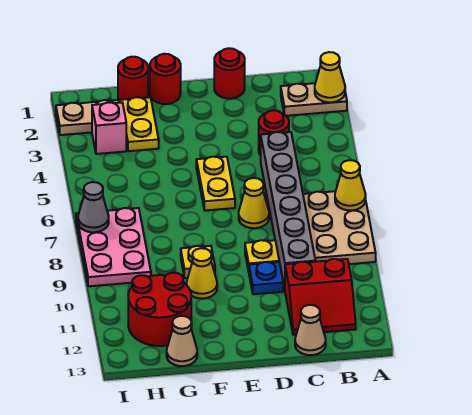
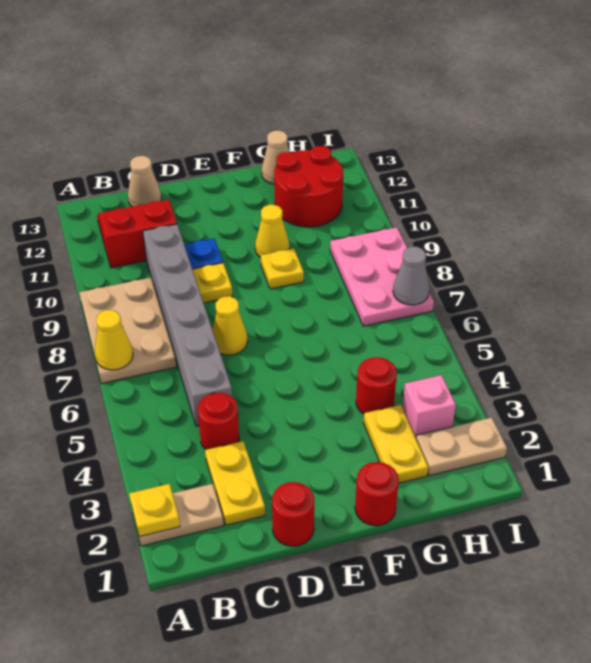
yellow 1x1 cone [315,52,345,102] -> yellow 1x1 plate [129,484,180,537]
yellow 1x2 plate [196,157,235,211] -> yellow 1x2 plate moved to [205,441,265,525]
red 1x1 round brick [118,57,148,101] -> red 1x1 round brick moved to [356,357,397,414]

